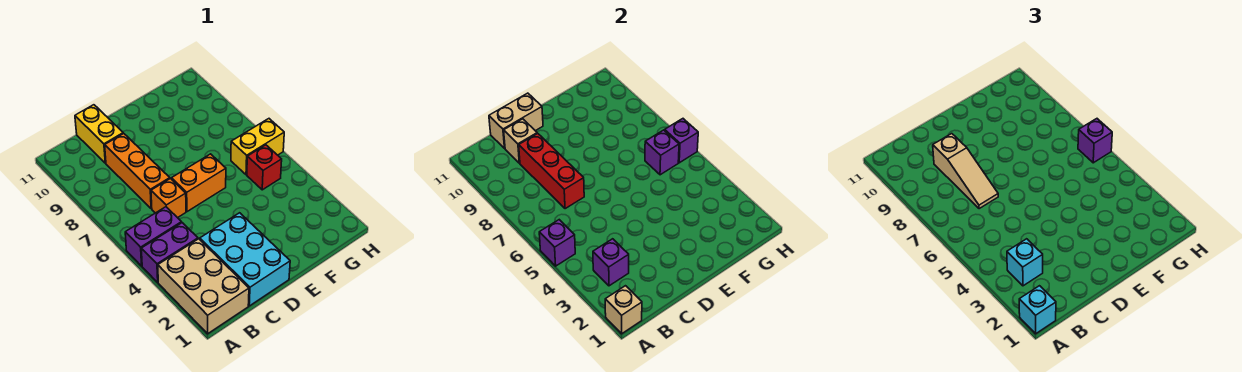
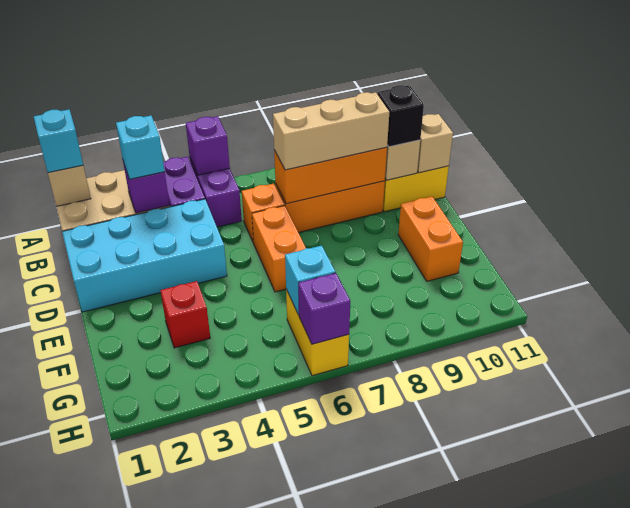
cyan 2x3 brick [200,213,290,306] -> cyan 2x4 brick [62,199,227,312]
red 1x3 brick [519,133,584,209] -> orange 1x3 brick [274,147,387,204]
tan 1x3 slope [933,134,998,209] -> tan 1x3 brick [273,92,389,170]
none -> black 1x1 brick [378,85,424,147]
tan 1x2 brick [489,93,543,148] -> tan 1x1 brick [417,114,453,173]
none -> orange 1x2 brick [398,196,463,281]
red 1x1 brick [247,145,282,190] -> red 1x1 brick moved to [160,281,210,348]
purple 1x1 brick [645,130,679,175] -> cyan 1x1 brick [285,246,335,315]
purple 1x1 brick [1078,119,1112,163] -> none

